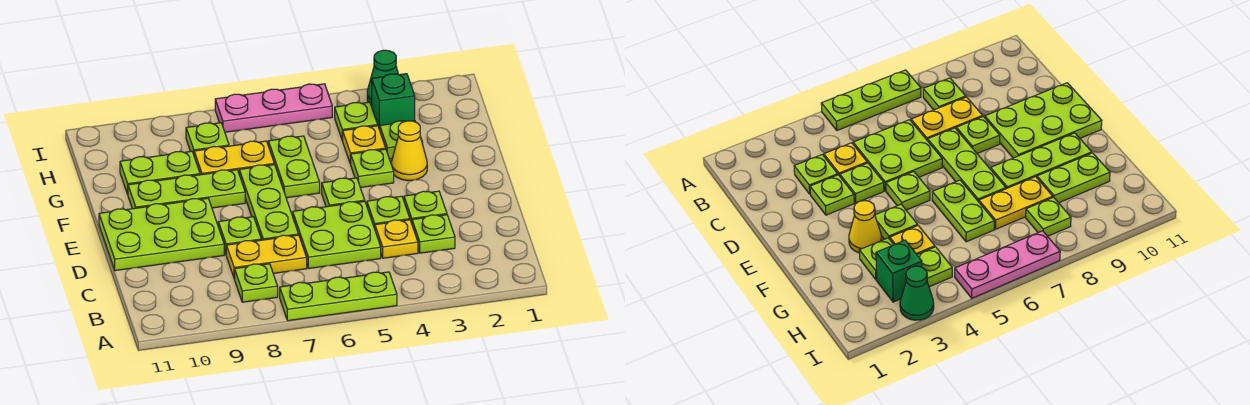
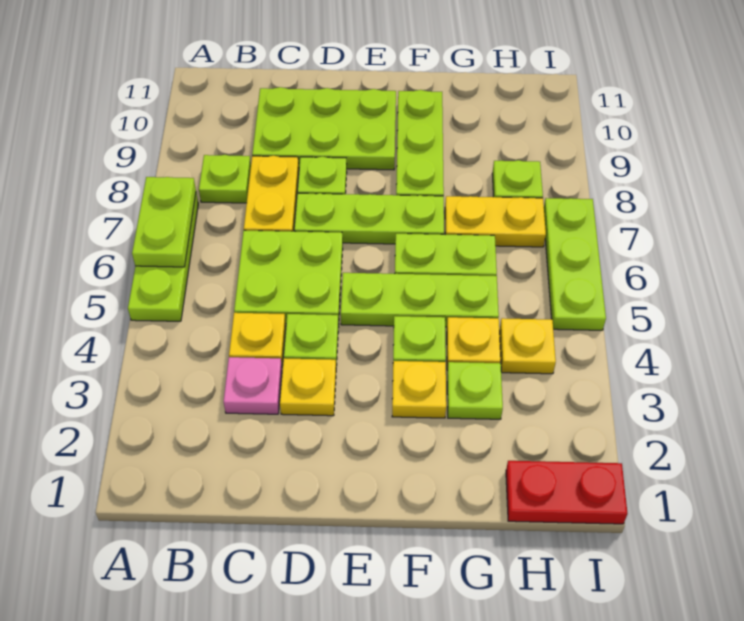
lime 1x1 plate [412,215,455,253] -> pink 1x1 plate [224,357,282,414]
lime 1x1 plate [404,191,447,223] -> yellow 1x1 plate [280,358,336,416]
lime 2x3 plate [99,198,224,271] -> lime 2x3 plate turned to [252,87,396,170]
lime 1x1 plate [322,178,365,207] -> lime 1x3 plate [341,273,499,327]
yellow 1x1 cone [391,121,427,181] -> yellow 1x1 plate [392,361,446,418]
yellow 1x2 plate [194,141,274,175] -> yellow 1x2 plate turned to [445,196,546,247]
lime 1x2 plate [120,151,200,194] -> lime 1x2 plate moved to [132,177,196,267]
none -> red 1x2 plate [506,461,627,524]
green 1x1 brick [372,74,415,130] -> none
lime 1x1 plate [335,102,378,140] -> yellow 1x1 plate [500,318,556,374]
green 1x1 cone [367,50,399,106] -> none
pink 1x3 plate [215,84,332,132] -> lime 1x3 plate [544,198,606,330]

